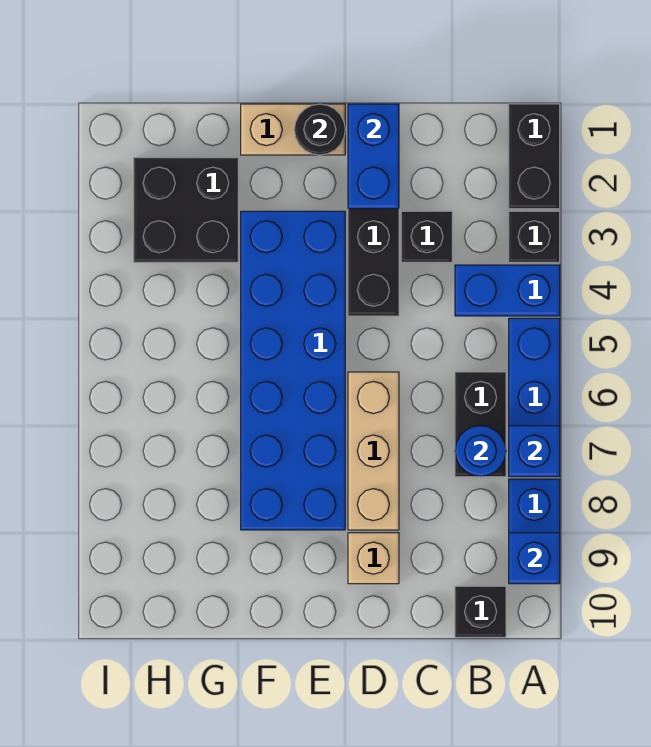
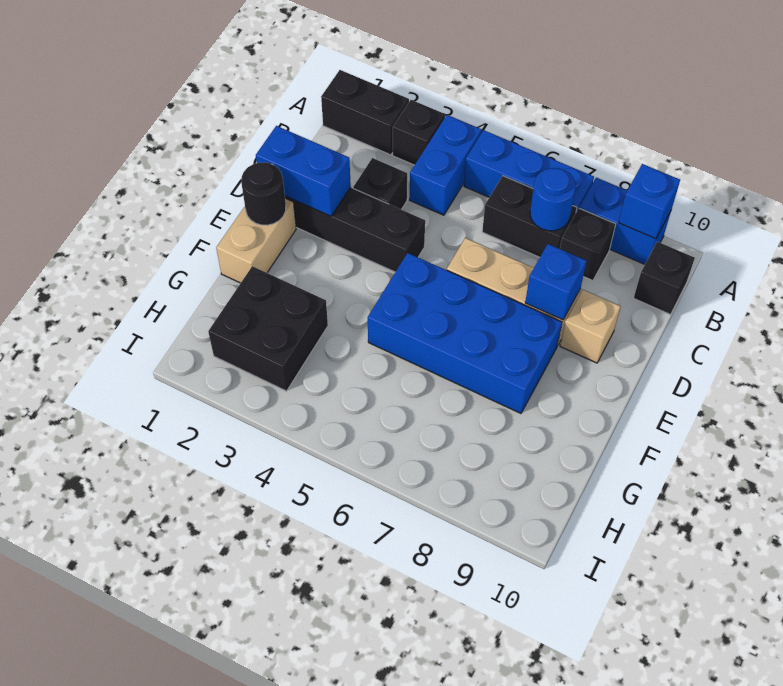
blue 1x1 brick [509,426,560,477] -> blue 1x1 brick moved to [525,244,586,320]
none -> black 1x1 brick [560,208,616,281]
blue 2x6 brick [241,211,345,530] -> blue 2x4 brick [368,253,562,413]

